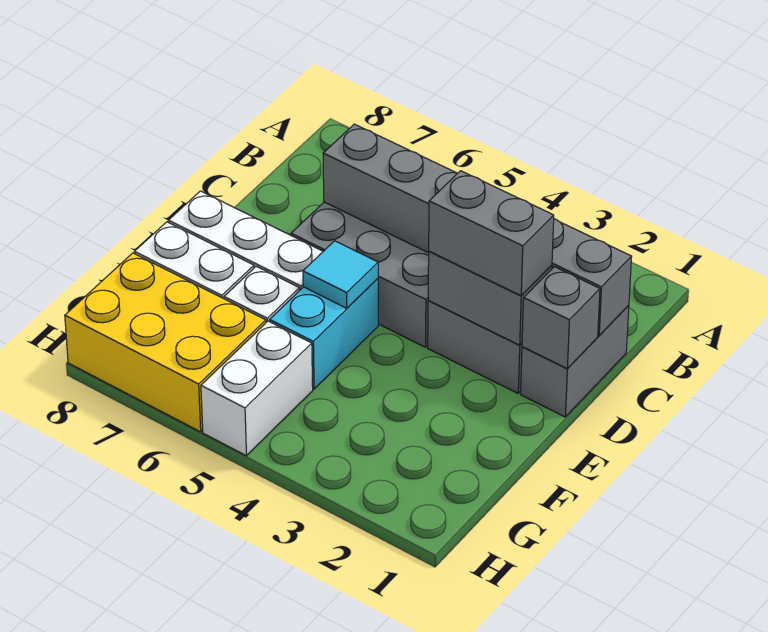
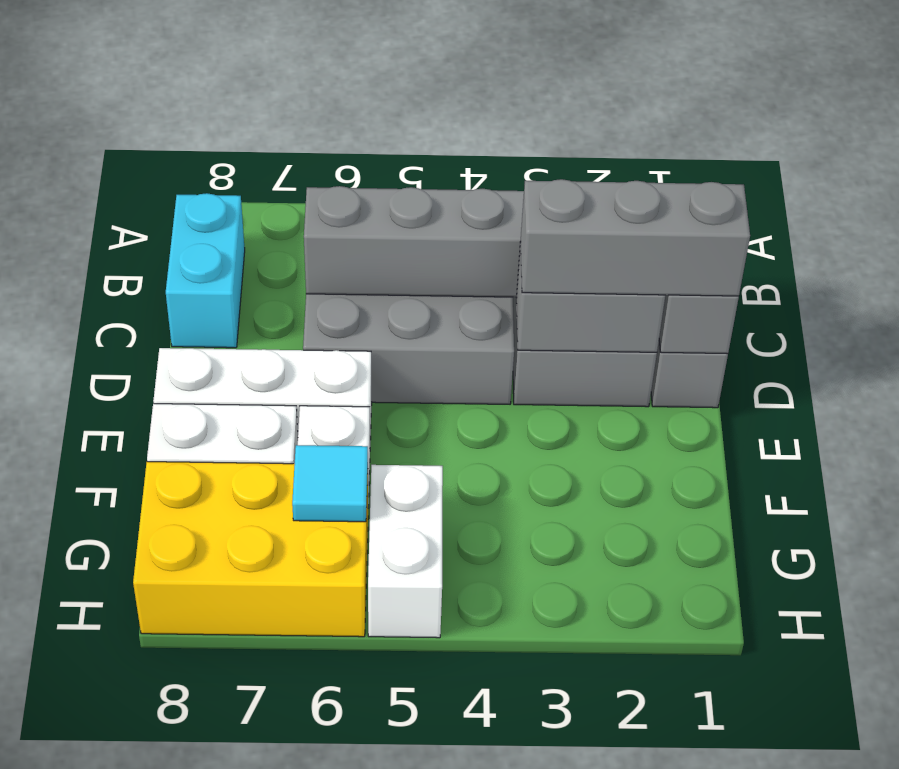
grey 1x2 brick [429,171,554,296] -> grey 1x3 brick [520,179,750,296]
cyan 1x2 brick [270,279,378,389] -> cyan 1x2 brick moved to [166,193,245,348]
cyan 1x1 tile [303,241,378,308] -> cyan 1x1 tile moved to [292,445,368,522]

